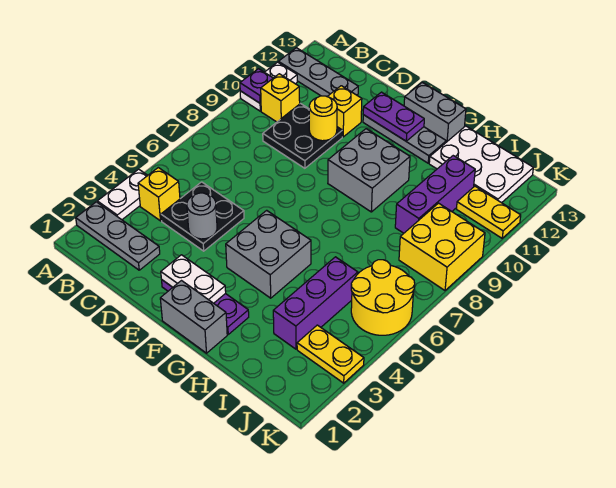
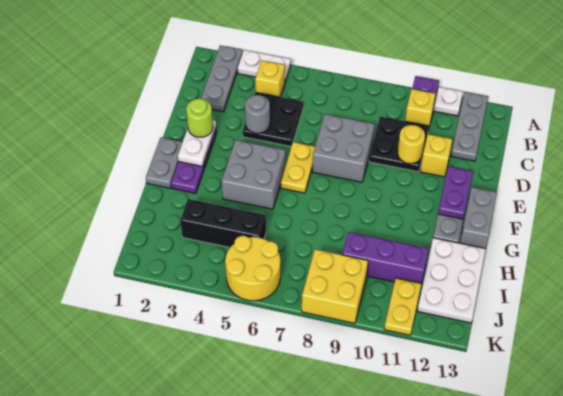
none -> lime 1x1 round brick [186,99,213,137]
grey 1x2 brick [160,281,227,353] -> grey 1x2 plate [146,137,183,188]
grey 2x2 brick [328,129,410,212] -> grey 2x2 brick moved to [312,114,374,182]
purple 1x3 brick [273,257,358,349] -> black 1x3 brick [180,199,266,247]
yellow 1x2 plate [297,325,364,383] -> yellow 1x2 plate moved to [281,142,315,193]

